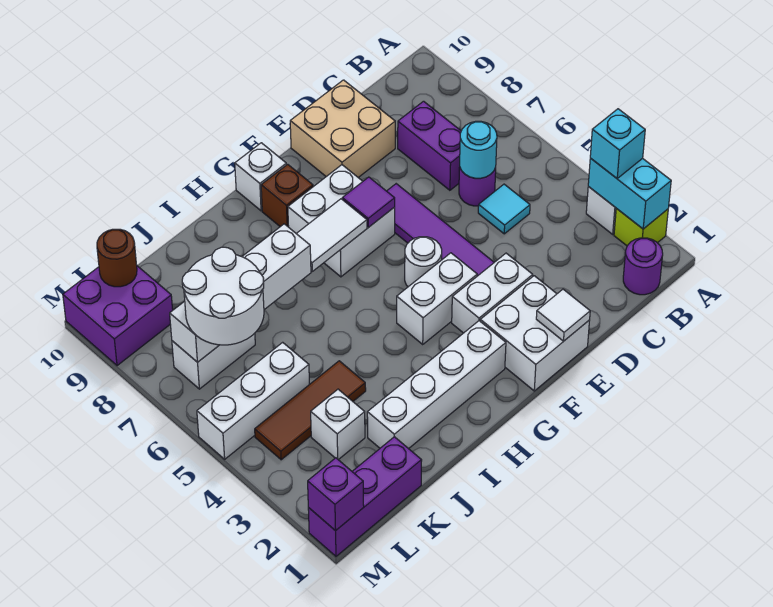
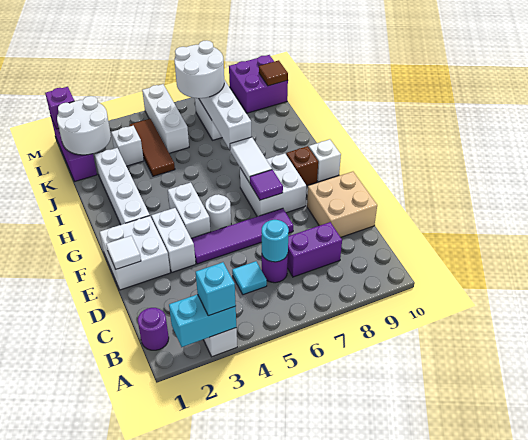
lime 1x1 brick [614,209,668,246] -> none
none -> white 2x2 round brick [57,96,111,155]
brown 1x1 round brick [97,229,137,287] -> brown 1x1 tile [259,60,288,86]

